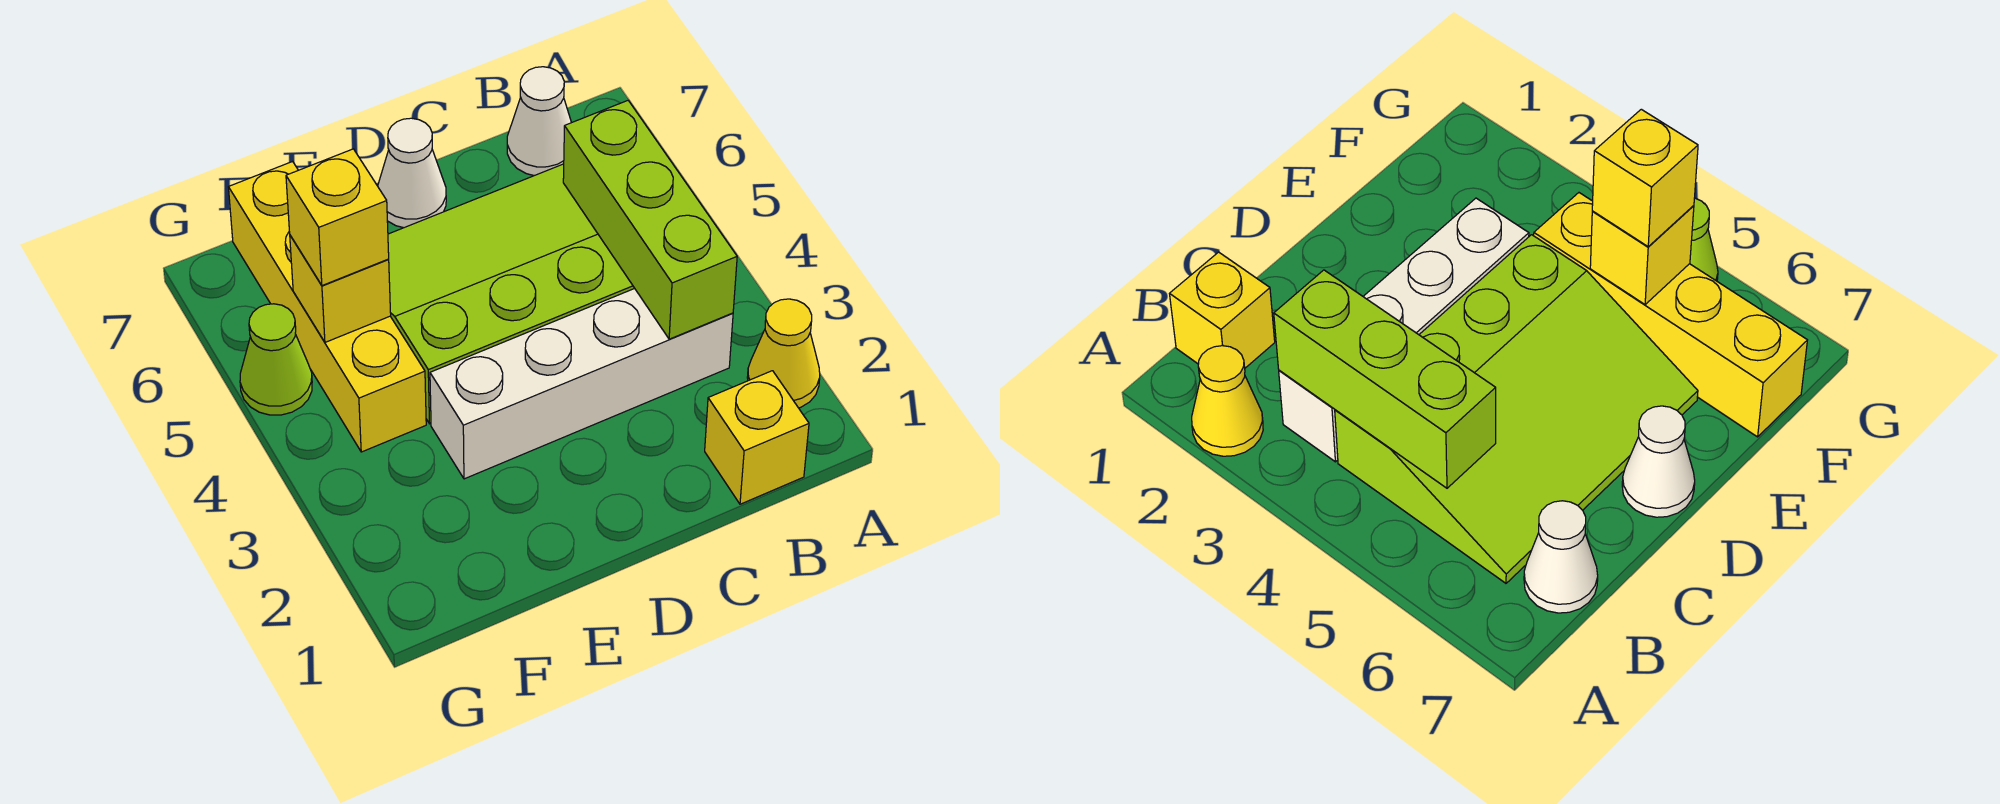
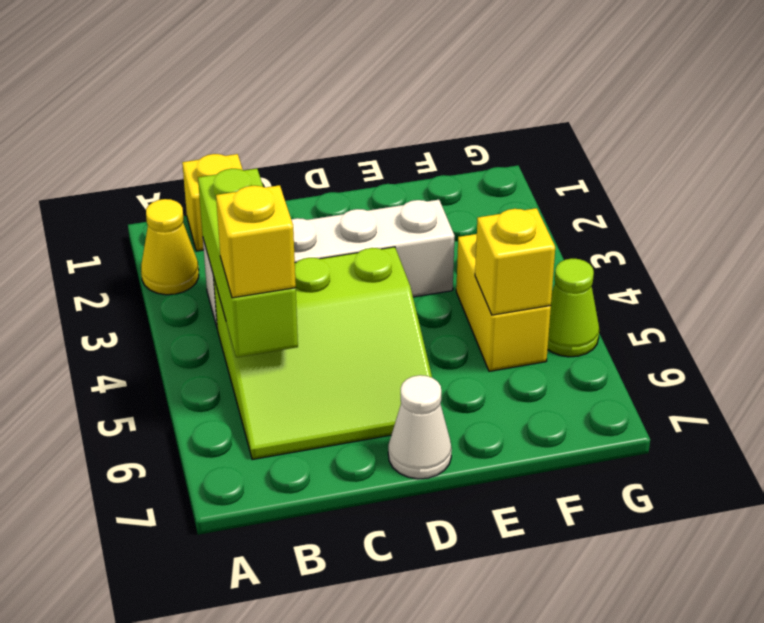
lime 3x4 slope [388,164,635,424] -> lime 3x3 slope [214,247,432,460]
white 1x1 cone [507,67,571,176] -> none
yellow 1x4 brick [229,161,426,452] -> yellow 1x2 brick [456,234,551,371]
yellow 1x1 brick [286,149,389,286] -> yellow 1x1 brick moved to [216,185,296,298]

